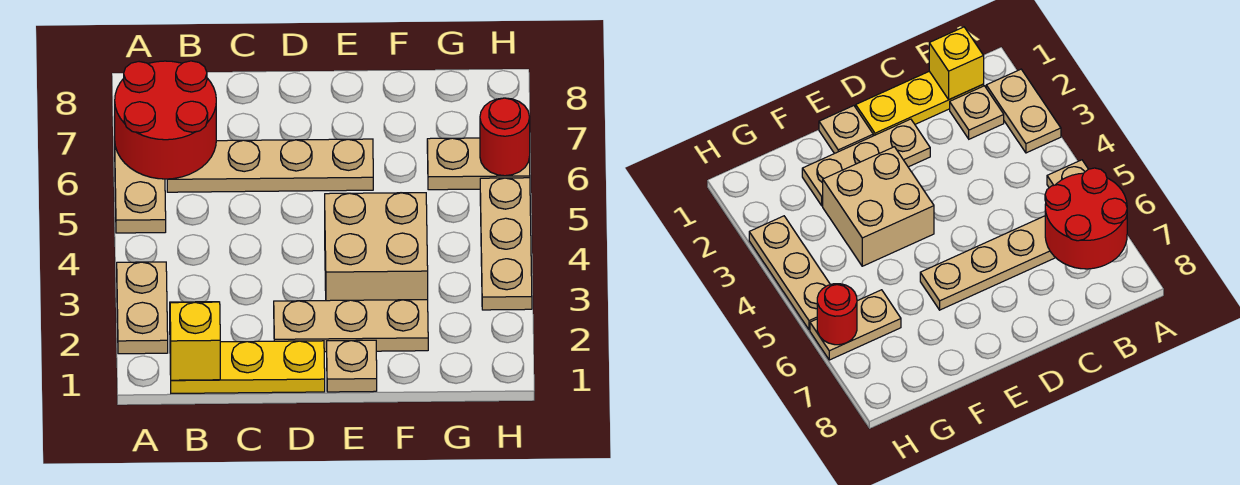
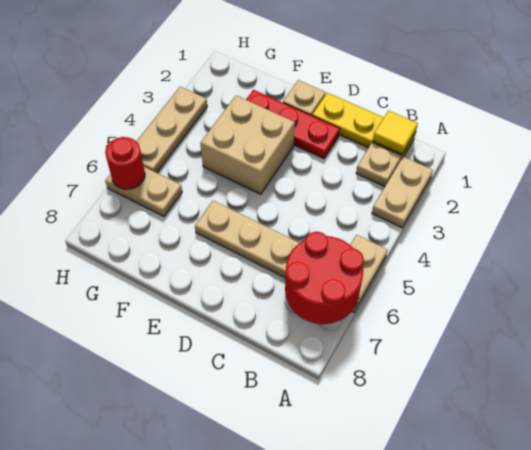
yellow 1x1 brick [170,302,220,380] -> yellow 1x1 tile [373,111,418,154]
tan 1x3 plate [274,300,428,352] -> red 1x3 plate [246,90,340,159]

